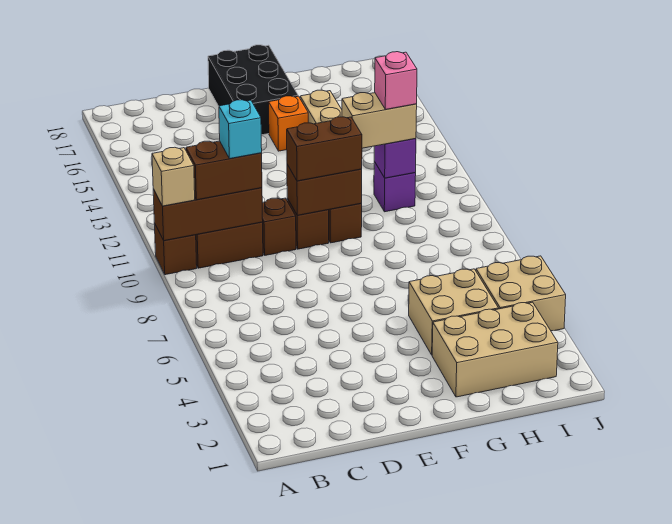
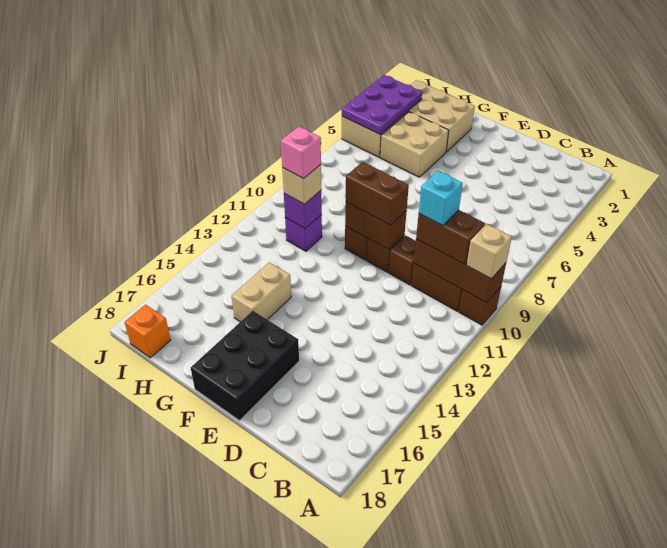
orange 1x1 brick [269,96,308,151] -> orange 1x1 brick moved to [125,305,171,358]
tan 1x2 brick [342,93,417,148] -> tan 1x1 brick [282,165,321,204]
none -> purple 2x3 plate [342,75,422,134]

